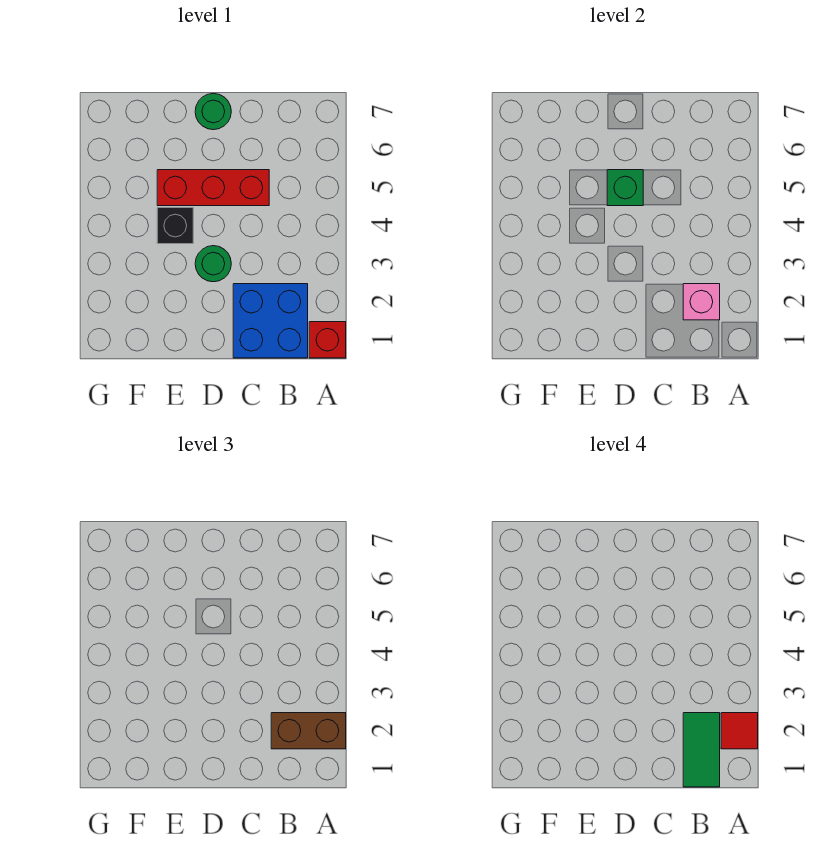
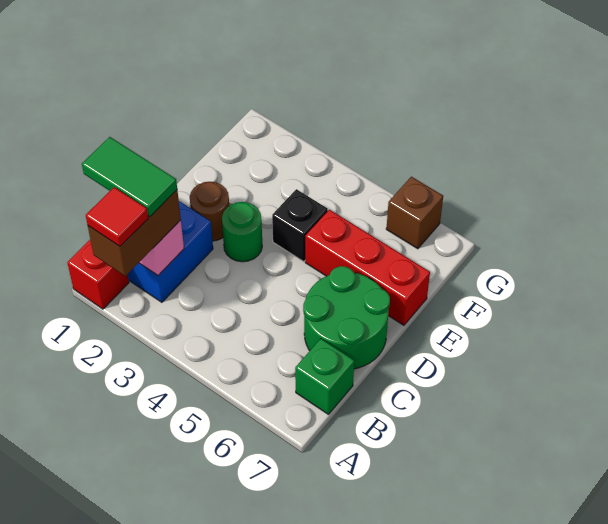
red 1x3 brick [157,170,269,206] -> red 1x3 brick turned to [305,210,430,325]
none -> brown 1x1 round brick [190,182,229,241]
green 1x1 brick [607,170,643,206] -> green 1x1 brick moved to [295,339,354,414]
green 1x1 round brick [195,93,231,130] -> green 2x2 round brick [303,266,390,369]
none -> brown 1x1 brick [386,177,443,249]

